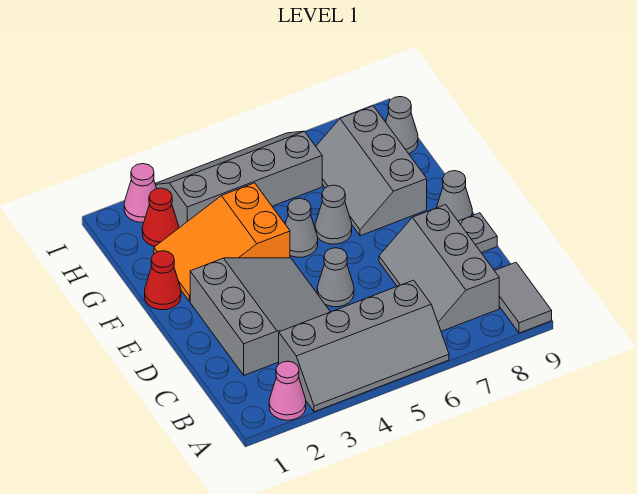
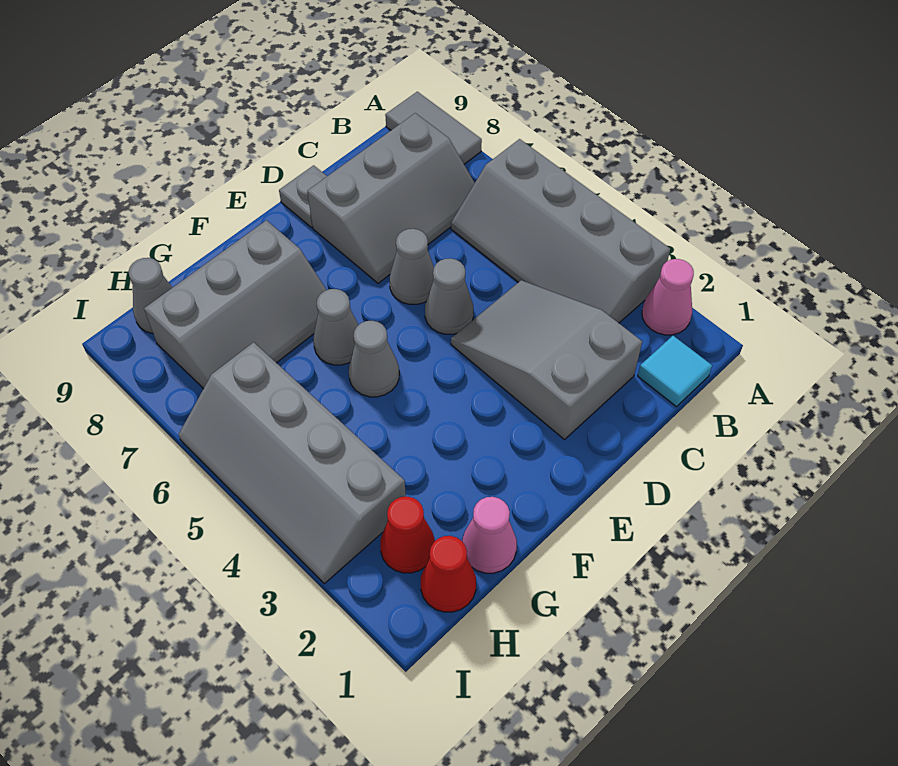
grey 2x4 slope [279,280,449,412] -> grey 2x4 slope turned to [451,139,670,323]
grey 1x2 tile [494,262,552,333] -> grey 1x2 tile turned to [385,92,482,164]
none -> cyan 1x1 tile [638,336,712,407]
grey 3x3 slope [190,258,330,375] -> grey 2x3 slope [451,280,642,440]
grey 1x1 cone [436,171,472,221] -> grey 1x1 cone moved to [390,229,434,304]
red 1x1 cone [145,251,181,310] -> red 1x1 cone moved to [421,536,476,612]
orange 2x3 slope [154,183,290,301] -> none
pink 1x1 cone [124,164,157,222] -> pink 1x1 cone moved to [462,497,517,573]

